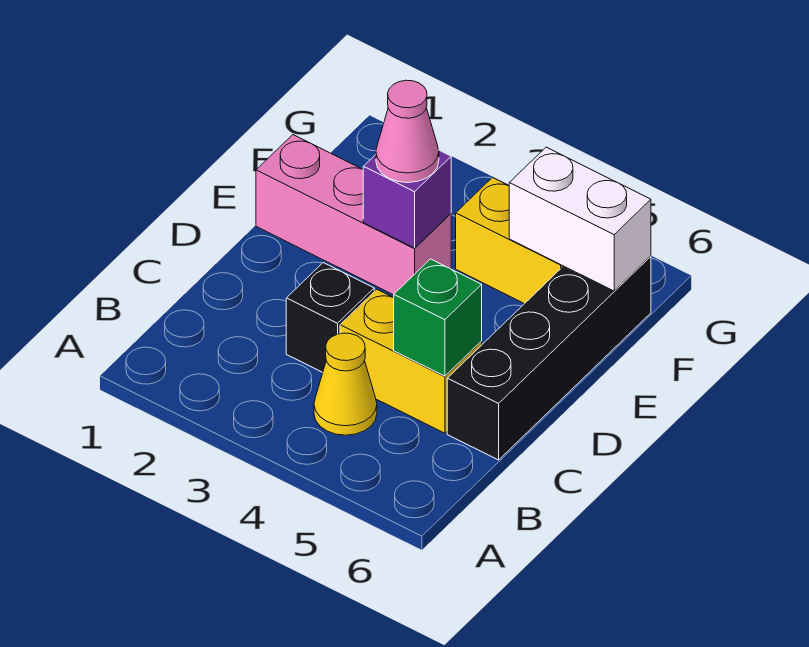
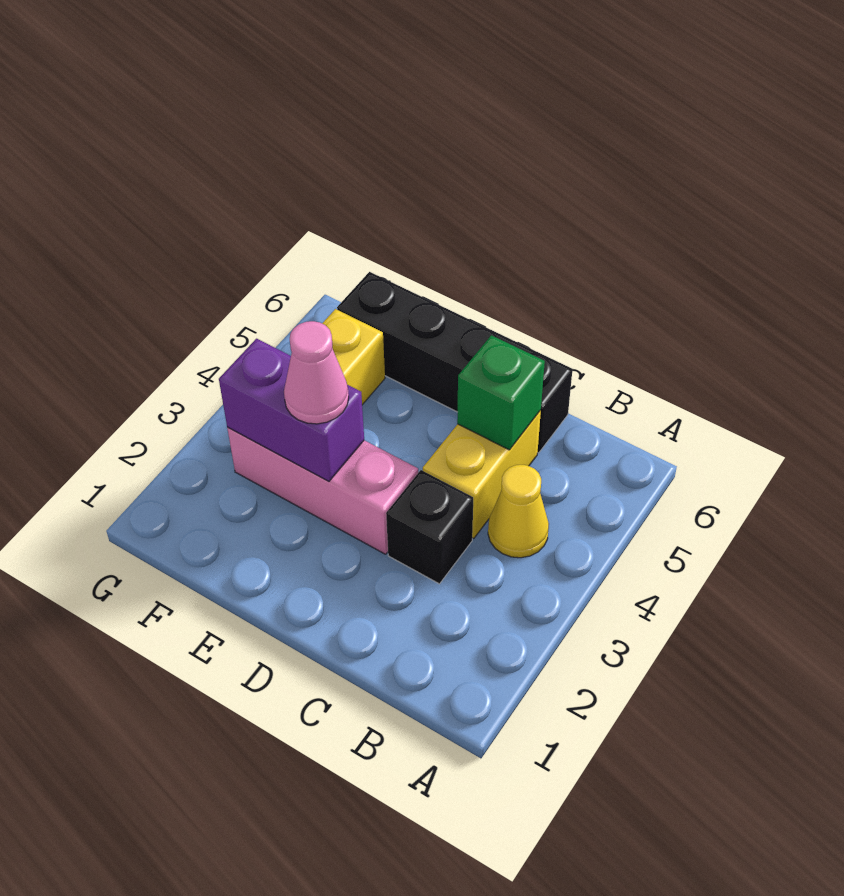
pink 1x3 brick [256,135,451,295] -> pink 1x3 brick turned to [227,427,418,554]
purple 1x1 brick [363,150,451,248] -> purple 1x2 brick [219,339,364,482]
white 1x2 brick [509,147,651,291] -> none

